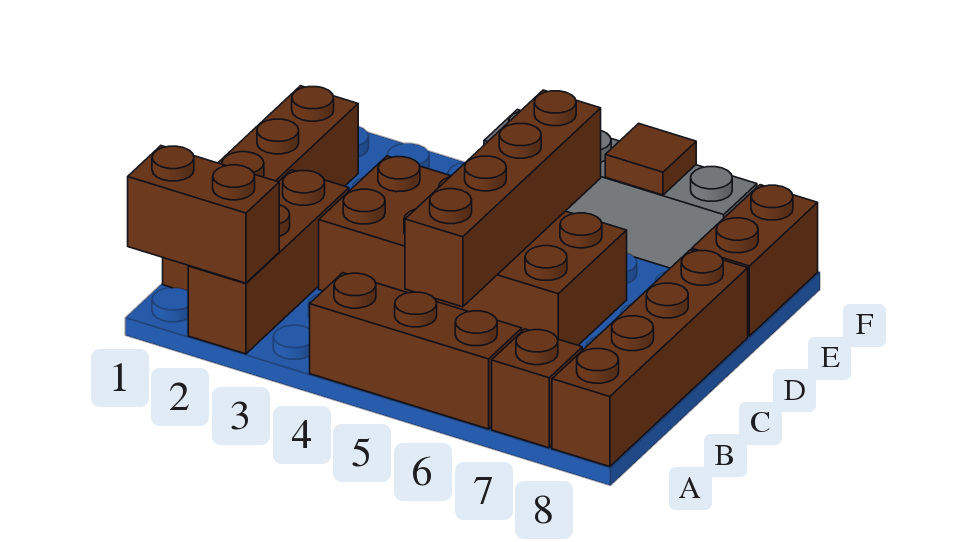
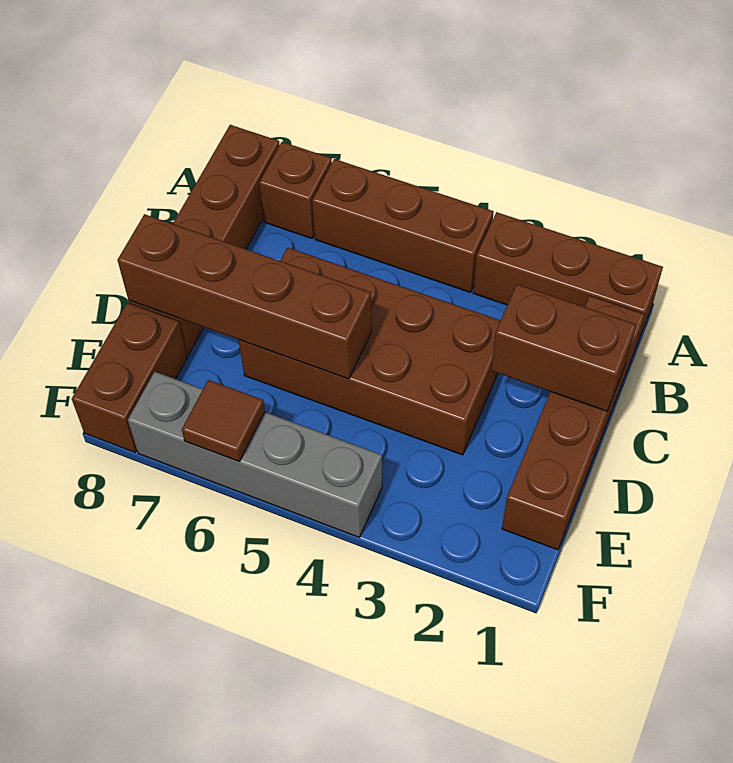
brown 1x2 brick [128,146,279,283] -> brown 1x2 brick moved to [491,284,636,411]
brown 1x3 brick [188,170,349,354] -> brown 1x3 brick turned to [473,212,663,346]
brown 1x4 brick [405,90,601,307] -> brown 1x4 brick turned to [118,214,372,379]

